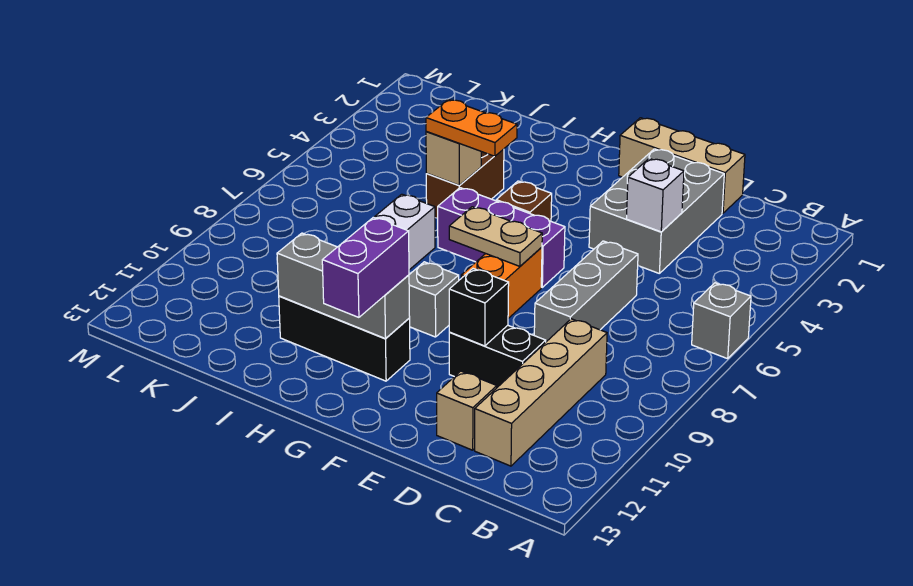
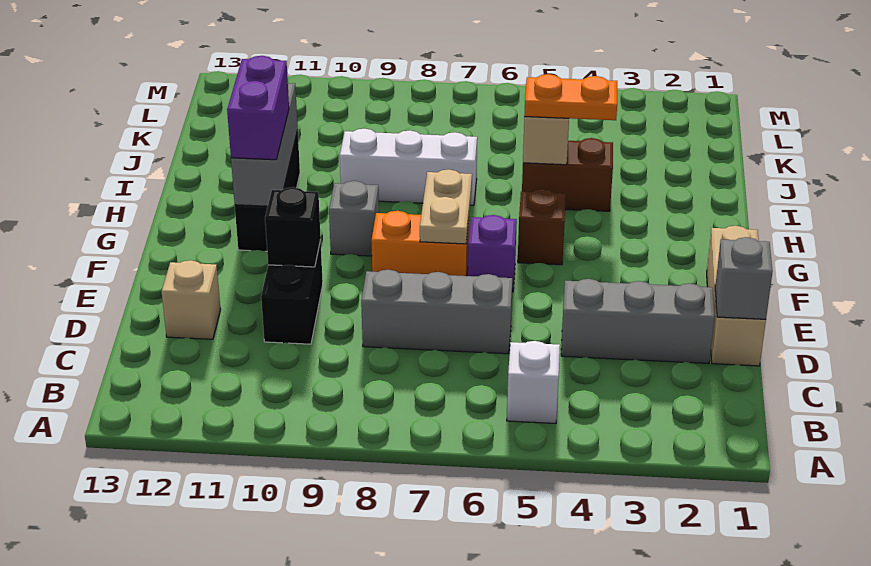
grey 1x1 brick [692,283,751,359] -> grey 1x1 brick moved to [715,237,773,319]
tan 1x4 brick [475,319,607,466] -> none
grey 2x3 brick [589,149,724,273] -> grey 1x3 brick [561,279,715,363]
white 1x1 brick [626,159,684,232] -> white 1x1 brick moved to [507,341,560,424]
purple 1x3 brick [438,188,565,287] -> purple 1x1 brick [468,215,517,292]
purple 1x2 brick [322,217,409,317] -> purple 1x2 brick turned to [227,56,289,160]
orange 1x2 plate [426,100,517,156] -> orange 1x2 plate turned to [524,74,617,120]

